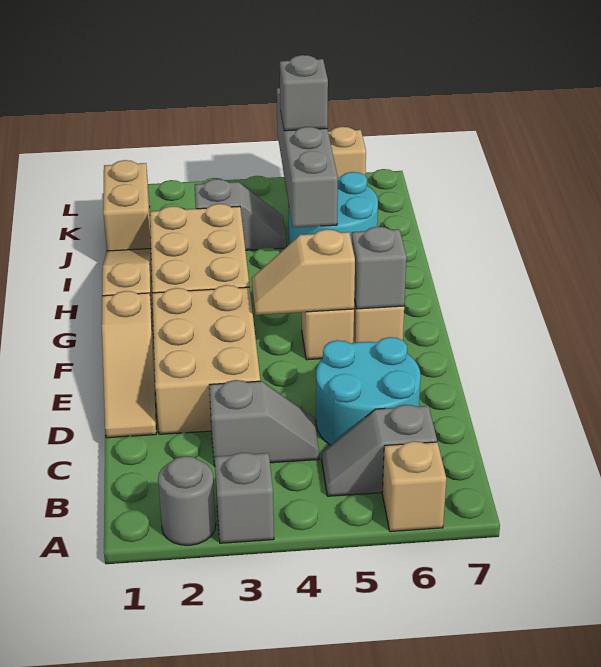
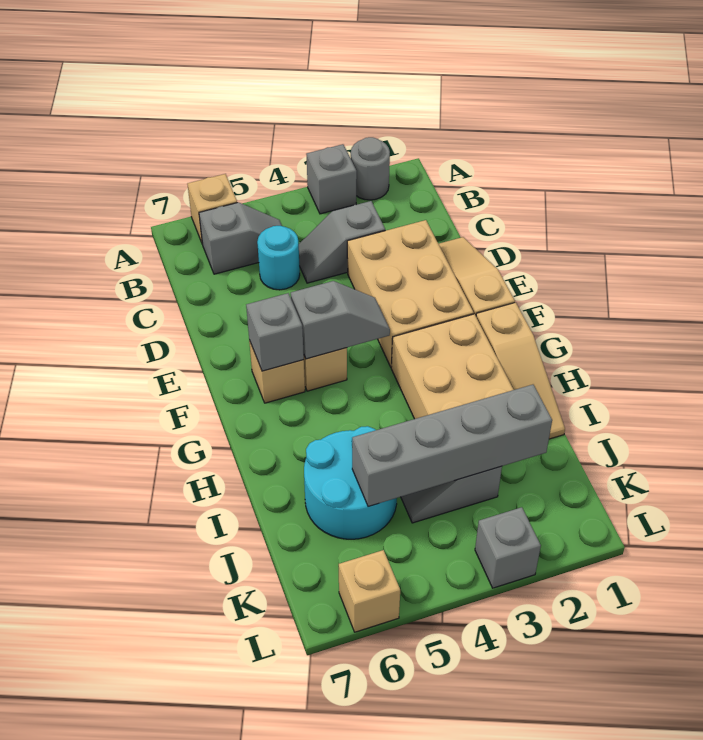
cyan 2x2 round brick [316,337,421,445] -> cyan 1x1 round brick [257,226,300,290]
tan 1x2 slope [252,229,355,315] -> grey 1x2 slope [291,281,390,359]
grey 1x4 brick [277,88,338,228] -> grey 1x4 brick turned to [352,385,552,507]
tan 1x2 brick [103,160,151,251] -> none
grey 1x1 brick [280,55,328,131] -> grey 1x1 brick moved to [475,507,541,588]

